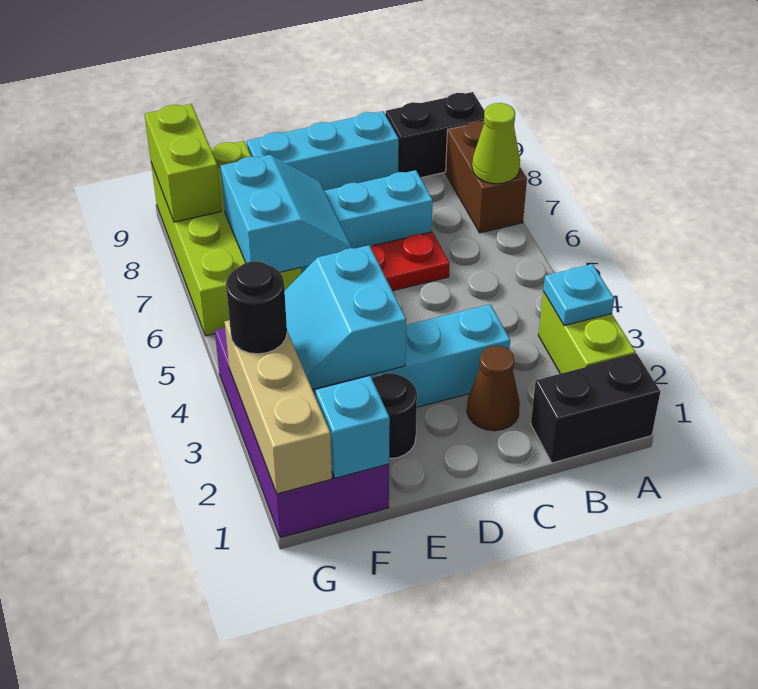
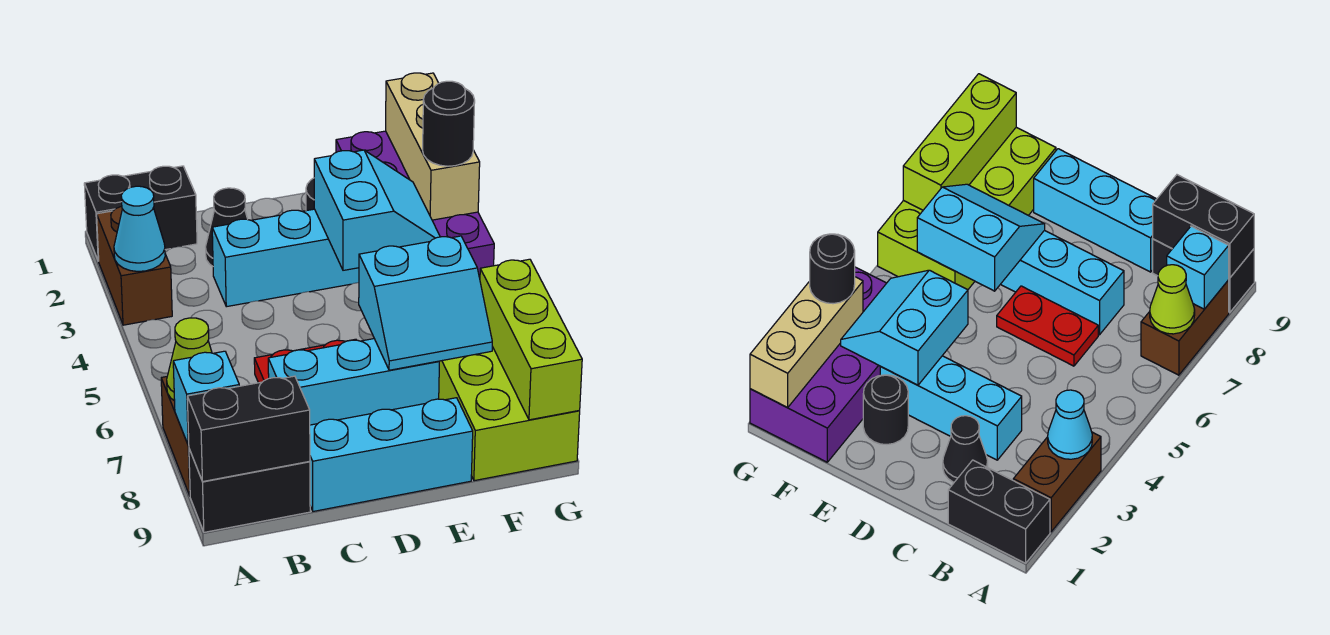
lime 1x2 brick [538,291,636,374] -> brown 1x2 brick [97,207,172,325]
cyan 1x1 plate [543,264,614,326] -> cyan 1x1 cone [114,186,165,271]
none -> black 1x2 brick [187,376,310,482]
brown 1x1 cone [467,346,520,431] -> black 1x1 cone [206,188,247,266]
cyan 2x2 slope [220,155,352,272] -> cyan 2x2 slope turned to [359,236,492,370]
cyan 1x1 brick [316,376,390,478] -> cyan 1x1 brick moved to [173,351,239,445]
lime 1x2 brick [144,104,222,222] -> lime 1x3 brick [480,259,582,420]

